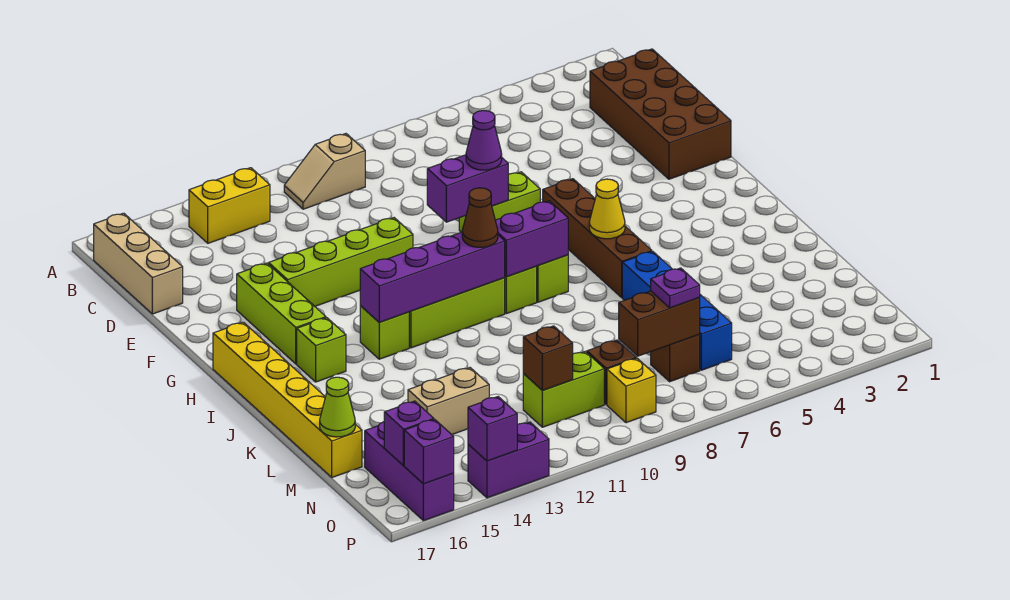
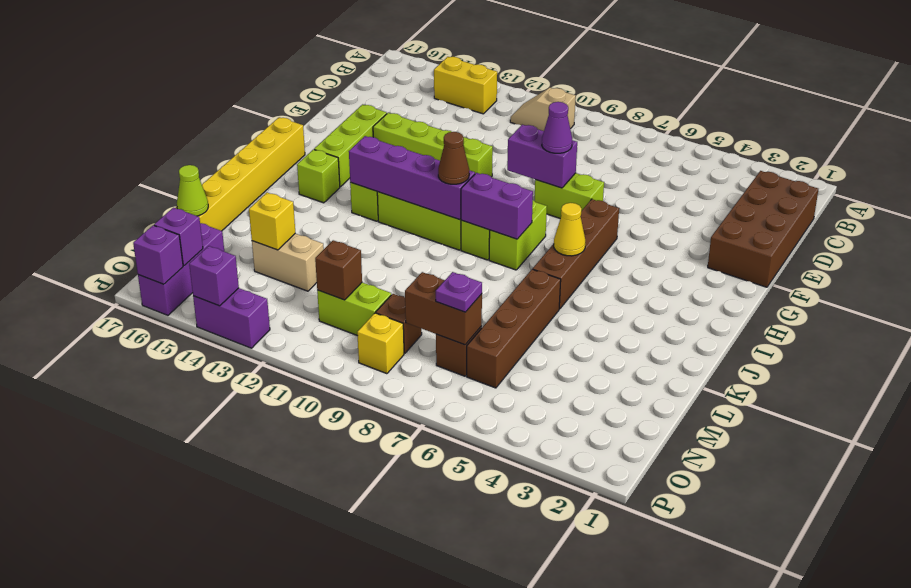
tan 1x3 brick [94,213,183,314] -> none
blue 1x4 brick [622,251,732,370] -> brown 1x4 brick [467,269,561,388]
none -> yellow 1x1 brick [249,193,295,250]

